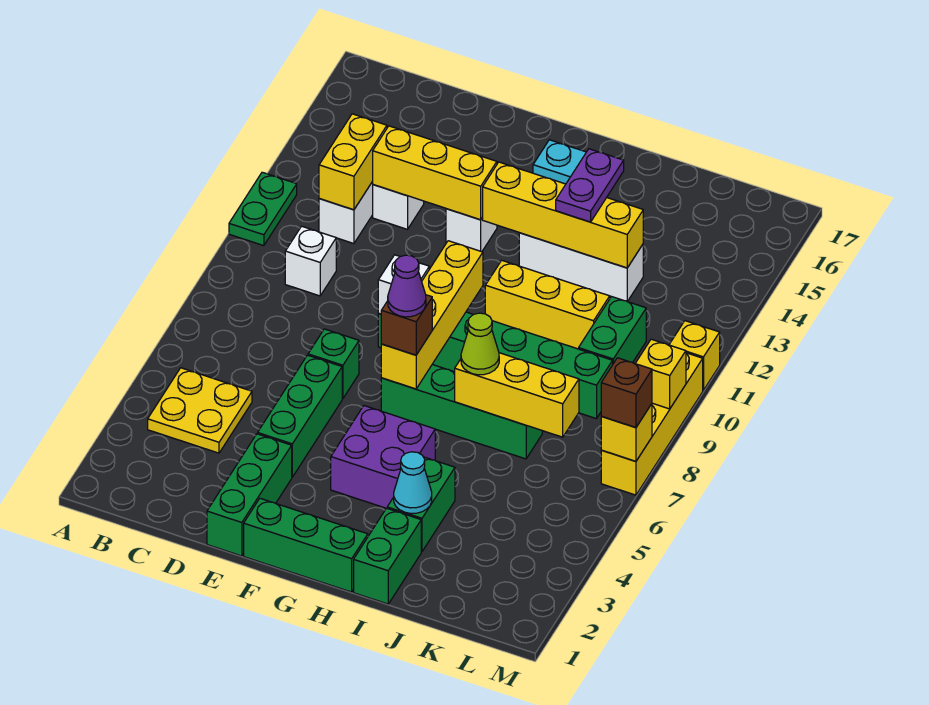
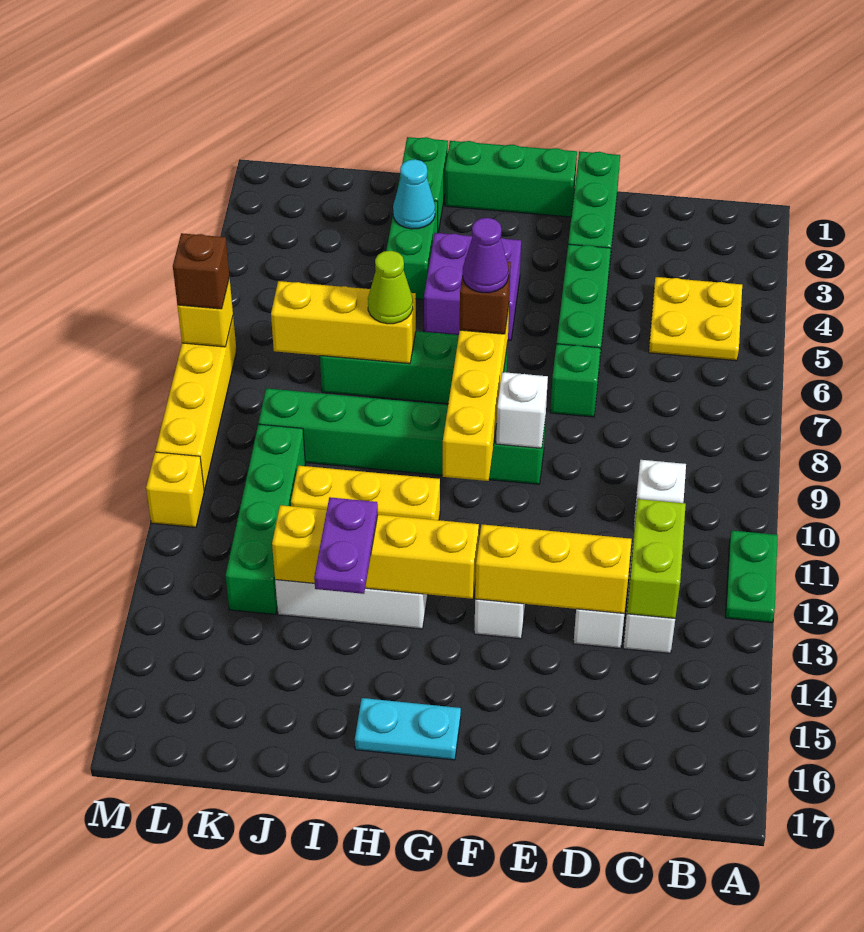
yellow 1x2 brick [319,114,387,210] -> lime 1x2 brick [627,499,686,618]
green 1x2 brick [579,297,646,363] -> green 1x4 brick [226,424,305,614]
yellow 1x1 brick [635,339,686,409] -> none

